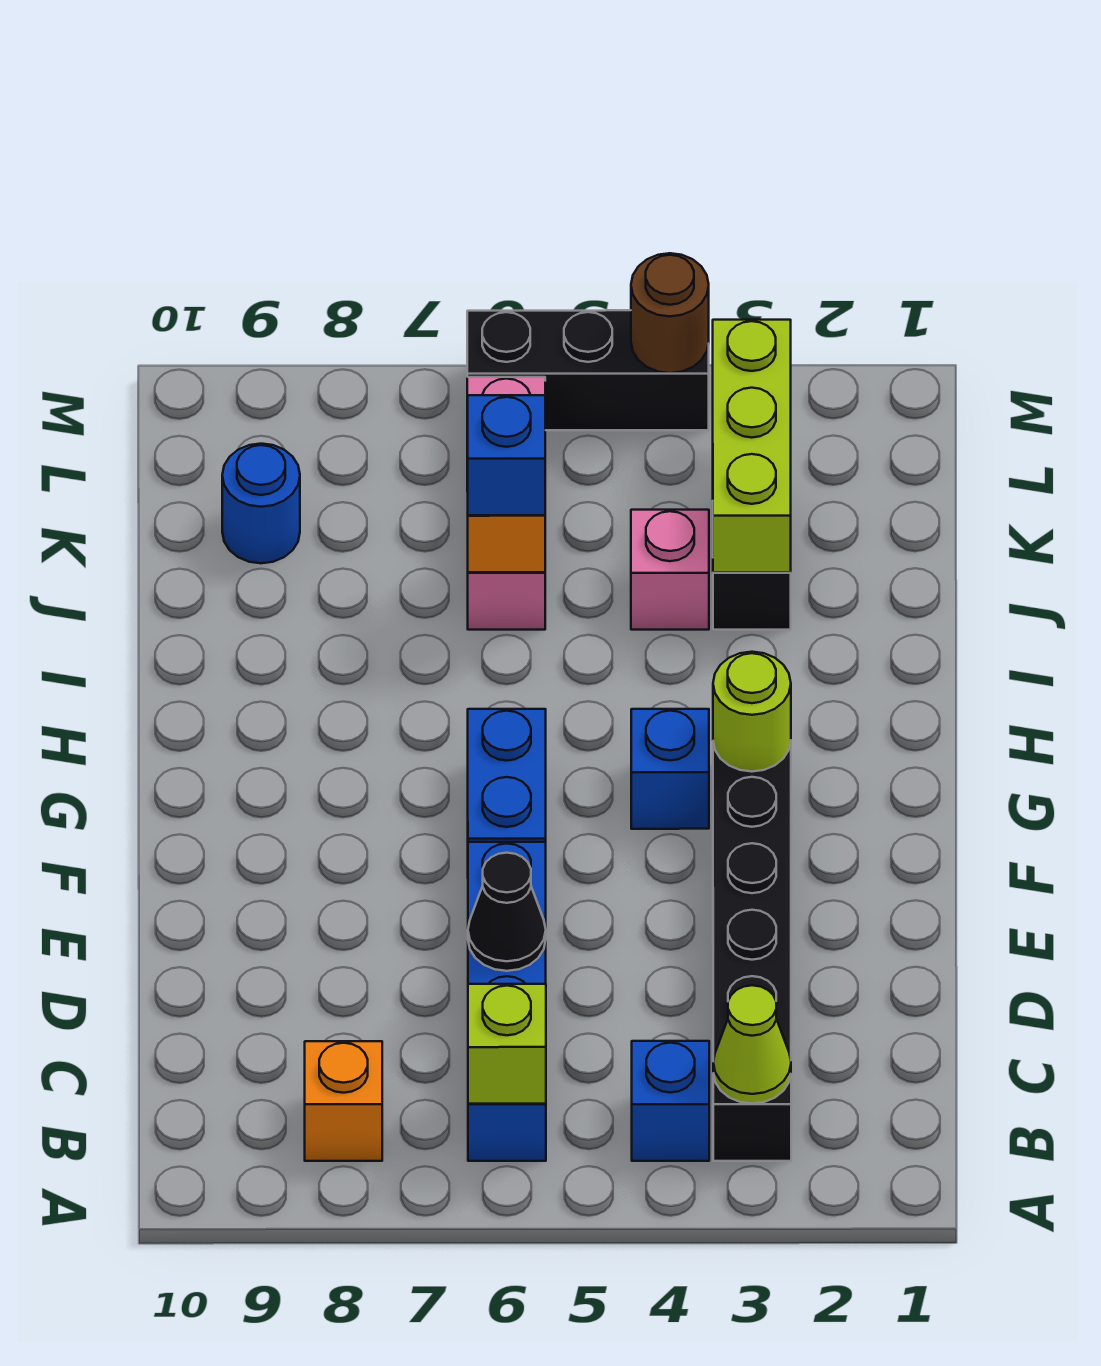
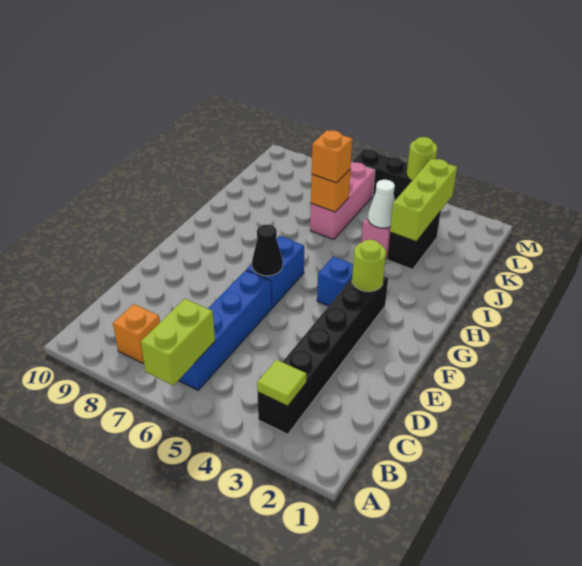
lime 1x1 cone [713,985,791,1104] -> lime 1x1 tile [257,360,306,406]
blue 1x1 brick [632,1041,709,1161] -> none
lime 1x1 brick [468,984,546,1104] -> lime 1x2 brick [141,299,215,385]
black 1x1 cone [468,853,546,971] -> black 1x1 cone moved to [252,225,283,276]
none -> white 1x1 cone [368,180,395,228]
blue 1x1 brick [468,395,545,515] -> orange 1x1 brick [312,130,352,183]
blue 1x1 round brick [222,444,300,563] -> none
brown 1x1 round brick [631,253,709,373] -> lime 1x1 round brick [407,137,437,180]

